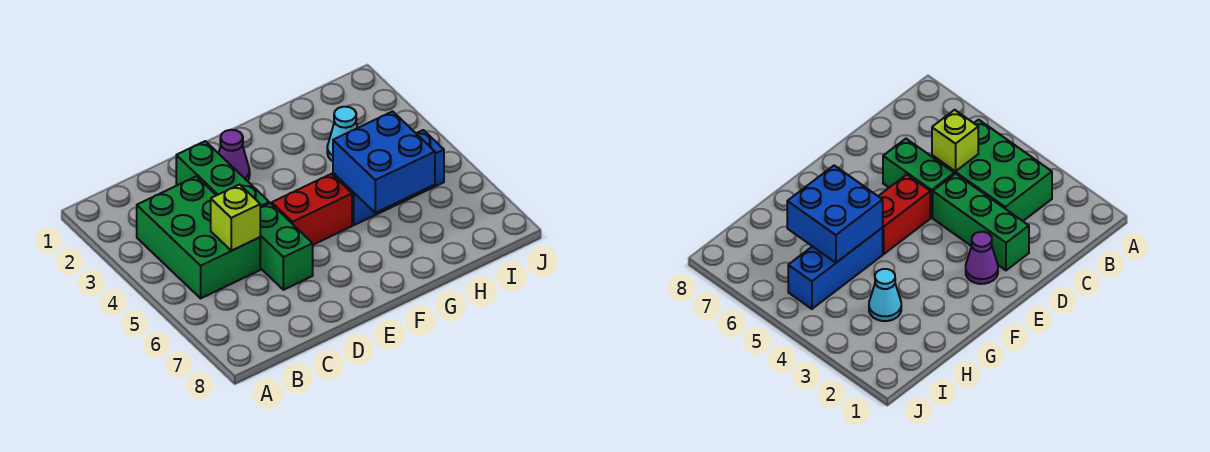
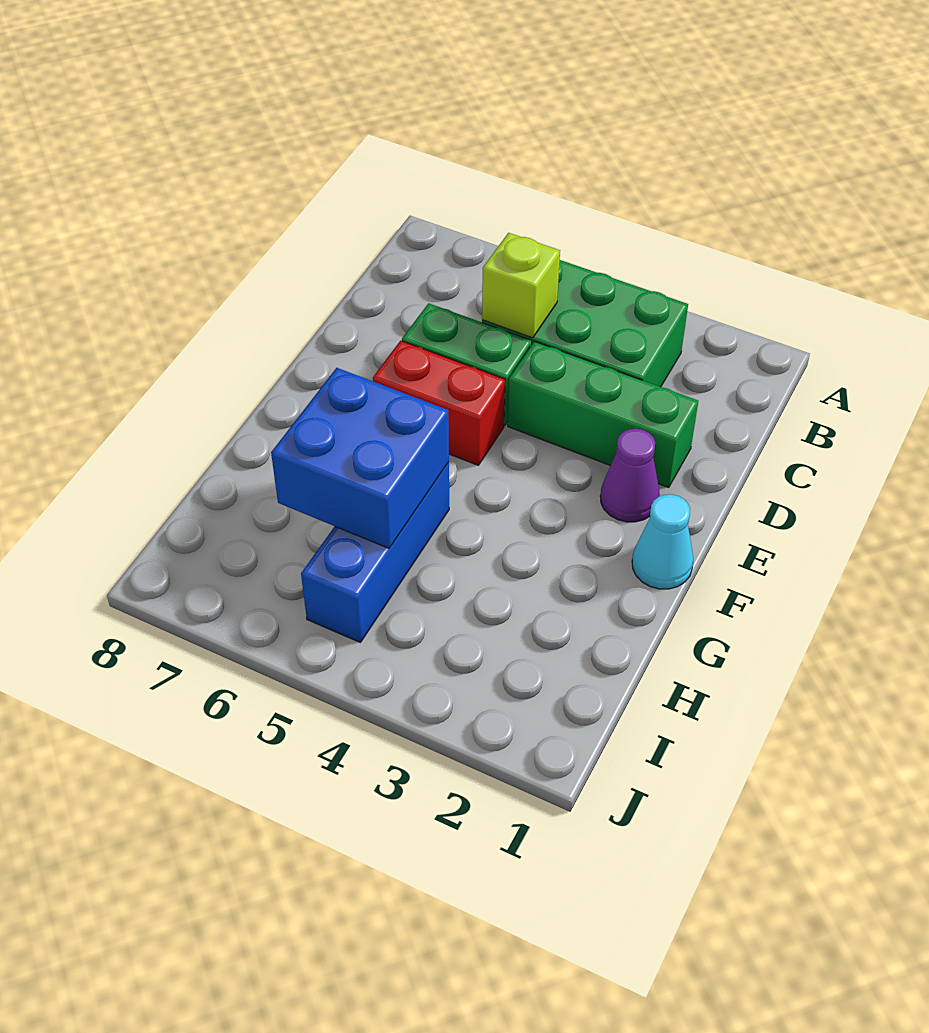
red 1x2 brick [272,174,352,245] -> red 1x2 brick turned to [373,341,505,465]
cyan 1x1 cone [327,107,358,161] -> cyan 1x1 cone moved to [632,494,693,589]

